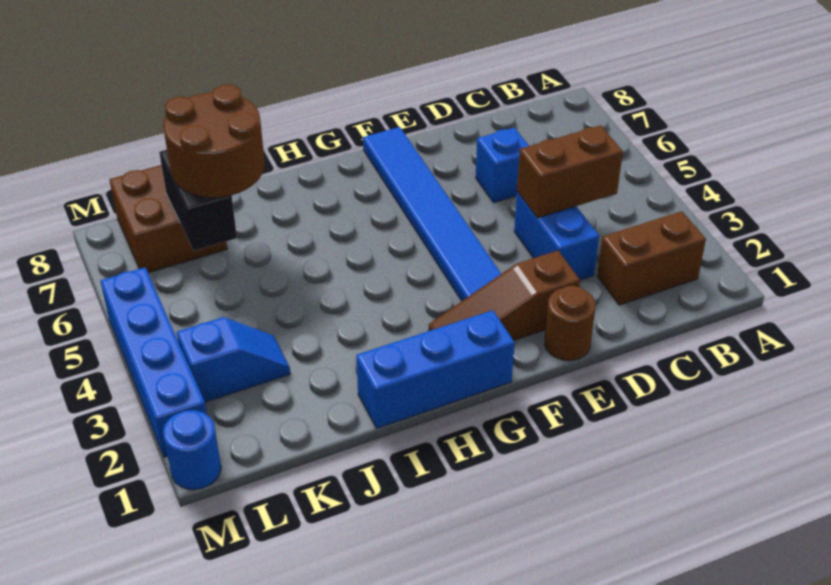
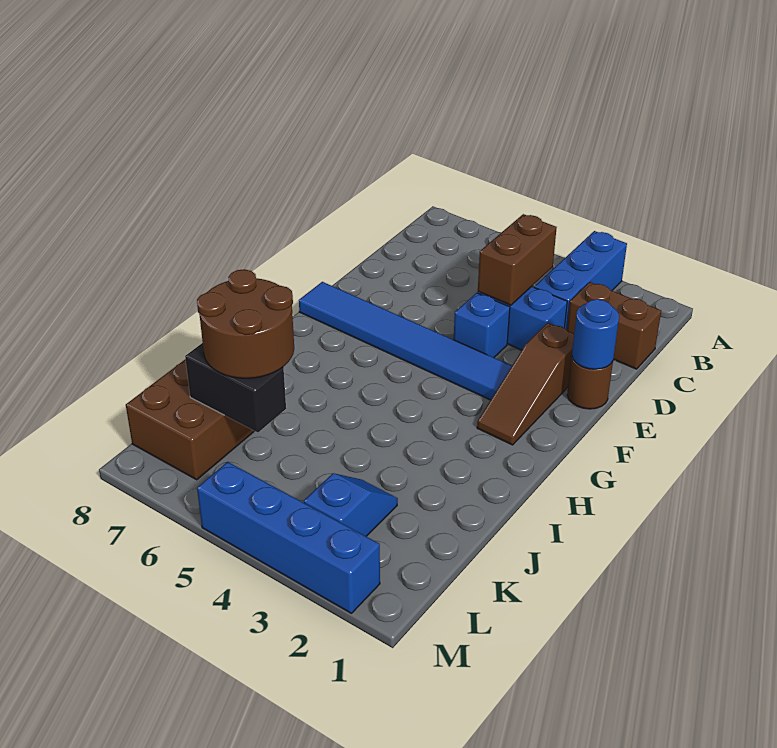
brown 1x2 brick [597,211,706,305] -> brown 1x2 brick turned to [567,282,661,369]
blue 1x1 brick [476,127,529,203] -> blue 1x1 brick moved to [454,293,510,358]
blue 1x3 brick [356,310,515,428] -> blue 1x3 brick moved to [534,231,627,330]
blue 1x1 round brick [163,410,221,490] -> blue 1x1 round brick moved to [572,299,619,369]

